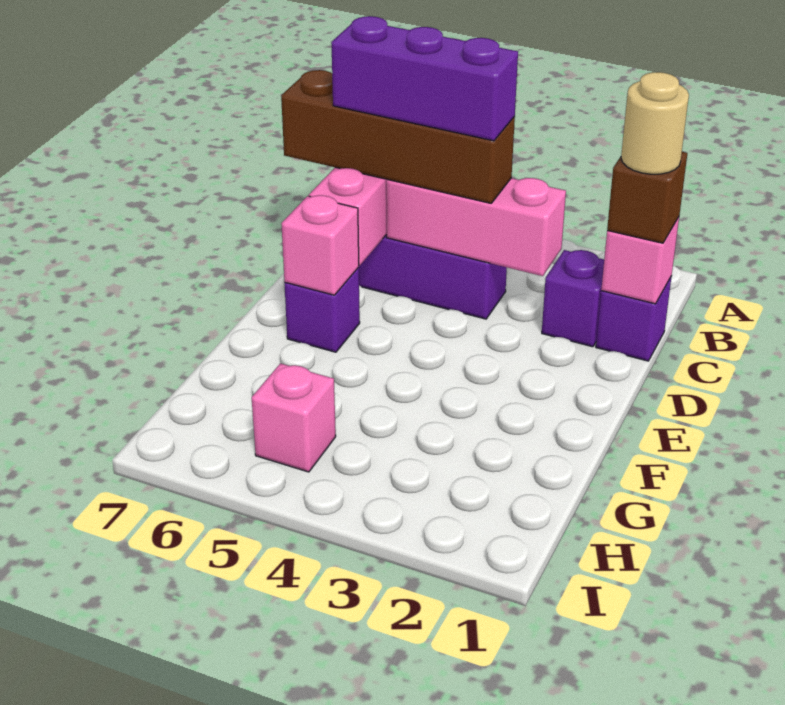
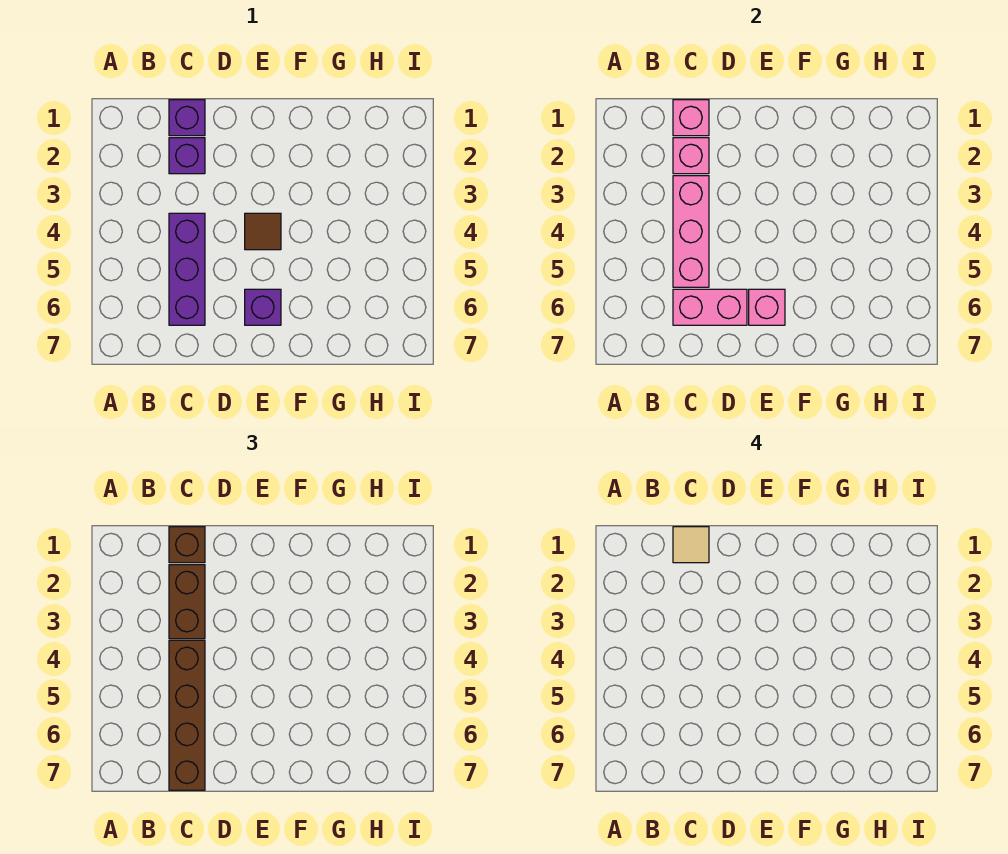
tan 1x1 round brick [621,72,689,174] -> tan 1x1 tile [673,527,709,563]
none -> brown 1x2 brick [169,565,205,639]
purple 1x3 brick [331,16,518,141] -> none
none -> brown 1x1 tile [245,213,281,250]
pink 1x1 brick [252,363,336,472] -> pink 1x1 brick moved to [673,138,709,174]

